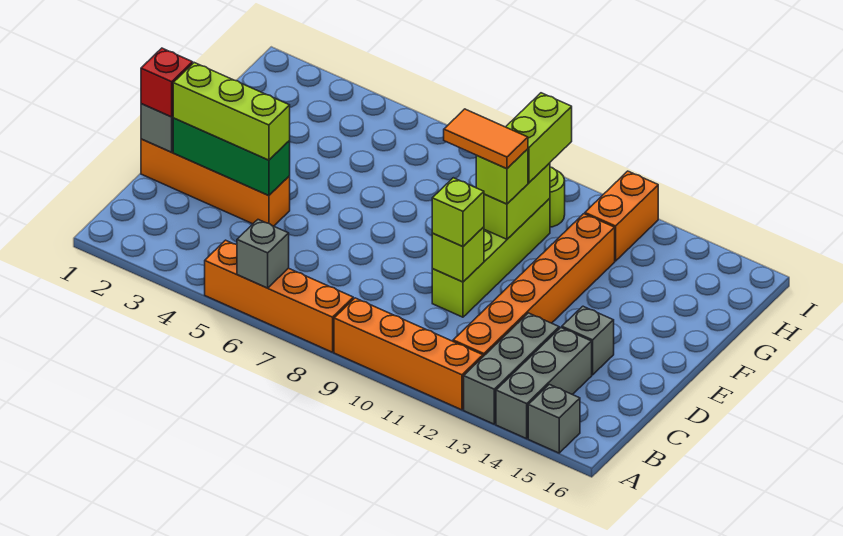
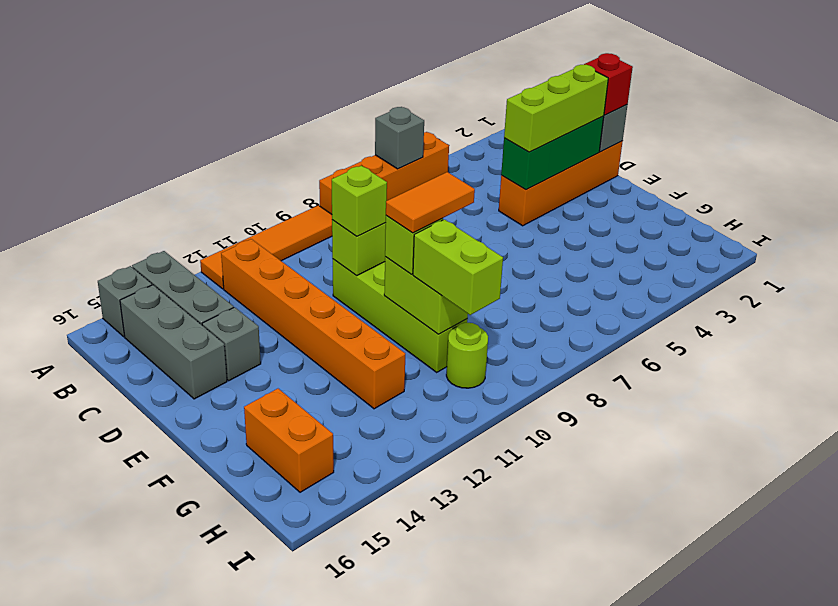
orange 1x4 brick [334,298,483,410] -> orange 1x4 tile [200,205,332,289]
grey 1x3 brick [464,313,559,424] -> grey 1x3 brick moved to [120,285,227,399]
orange 1x2 brick [585,171,658,261] -> orange 1x2 brick moved to [244,389,334,492]

